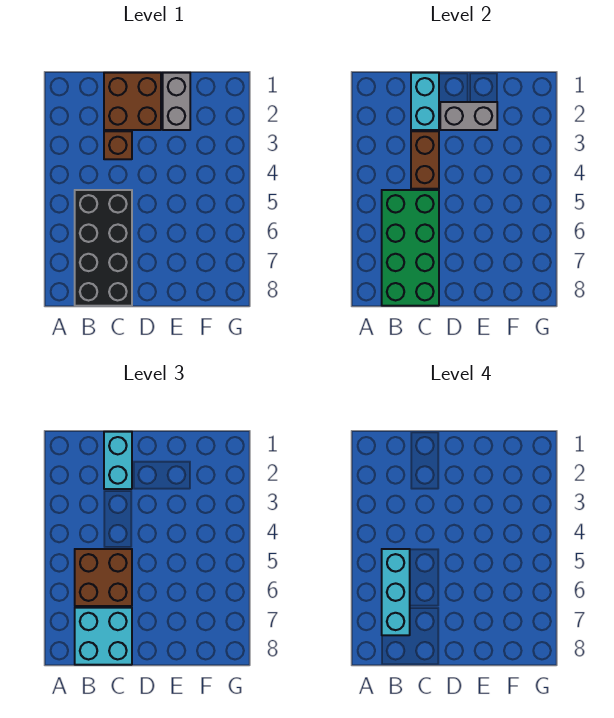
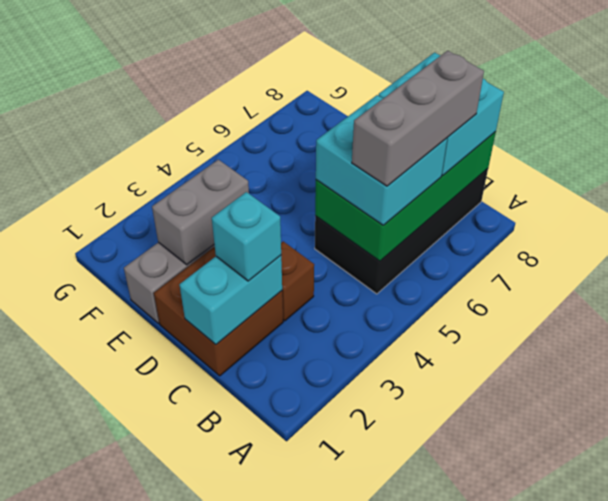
brown 2x2 brick [75,549,132,606] -> cyan 2x2 brick [316,95,447,225]
cyan 1x3 brick [382,549,410,635] -> grey 1x3 brick [352,51,484,186]
cyan 1x2 brick [104,432,132,489] -> cyan 1x1 brick [212,192,281,281]
brown 1x2 brick [411,131,439,189] -> none
grey 1x2 brick [440,102,497,130] -> grey 1x2 brick turned to [152,160,249,265]

